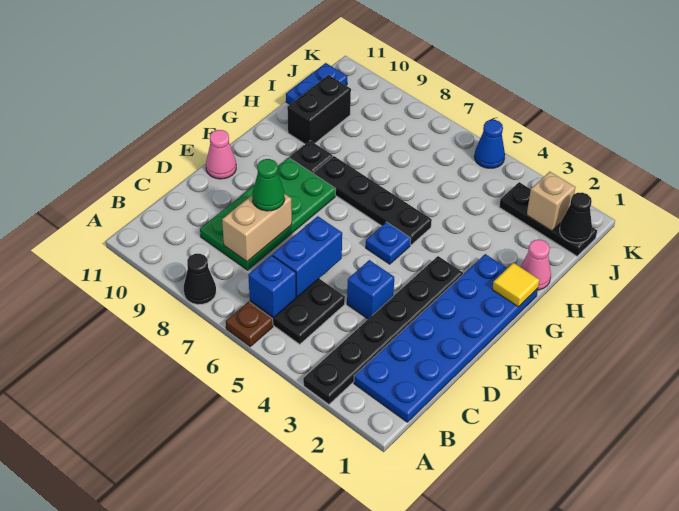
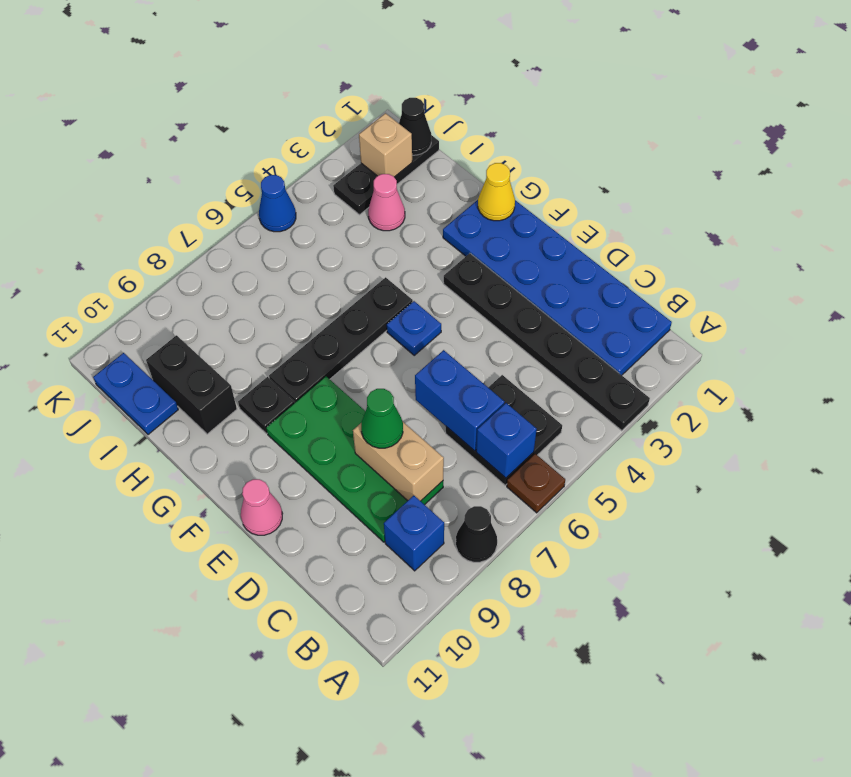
blue 1x1 brick [347,260,394,319] -> blue 1x1 brick moved to [384,496,444,571]
yellow 1x1 tile [492,263,539,307] -> yellow 1x1 cone [478,163,515,221]
pink 1x1 cone [521,240,551,290] -> pink 1x1 cone moved to [368,174,405,231]

